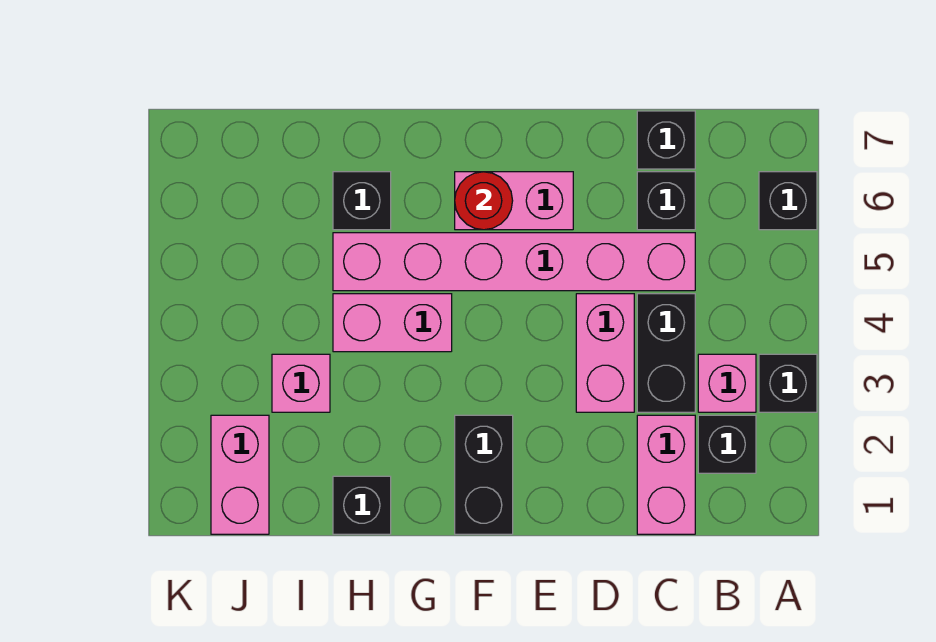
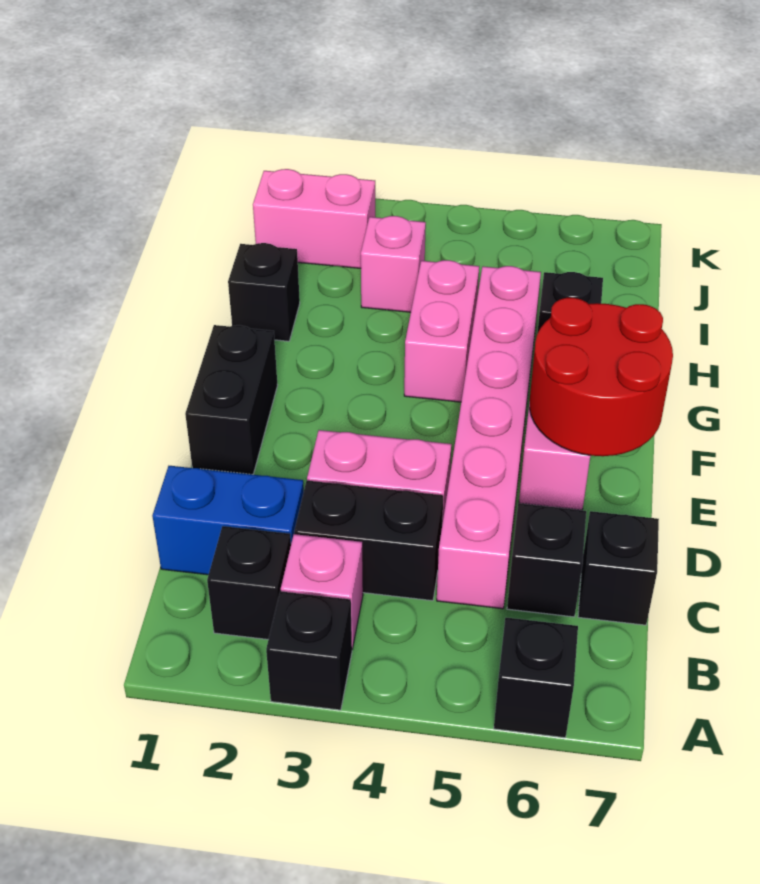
pink 1x2 brick [637,415,695,534] -> blue 1x2 brick [152,466,304,575]
black 1x2 brick [455,415,513,534] -> black 1x2 brick turned to [185,325,278,474]
red 1x1 round brick [455,172,513,230] -> red 2x2 round brick [530,298,673,456]

